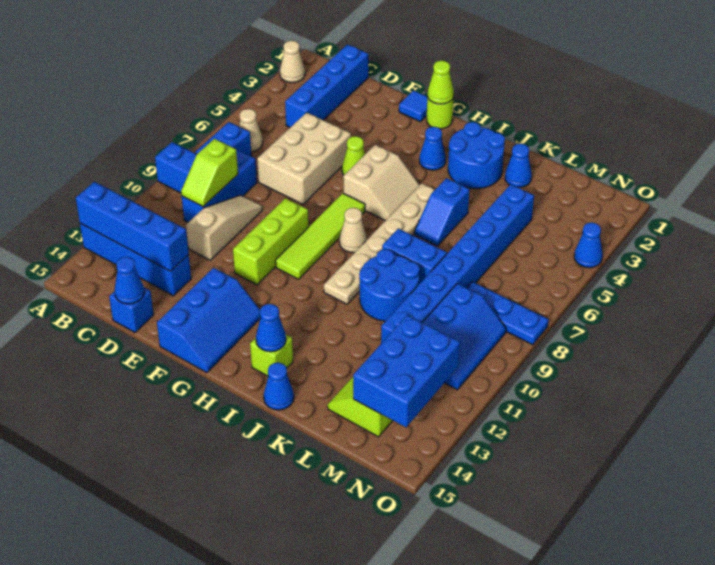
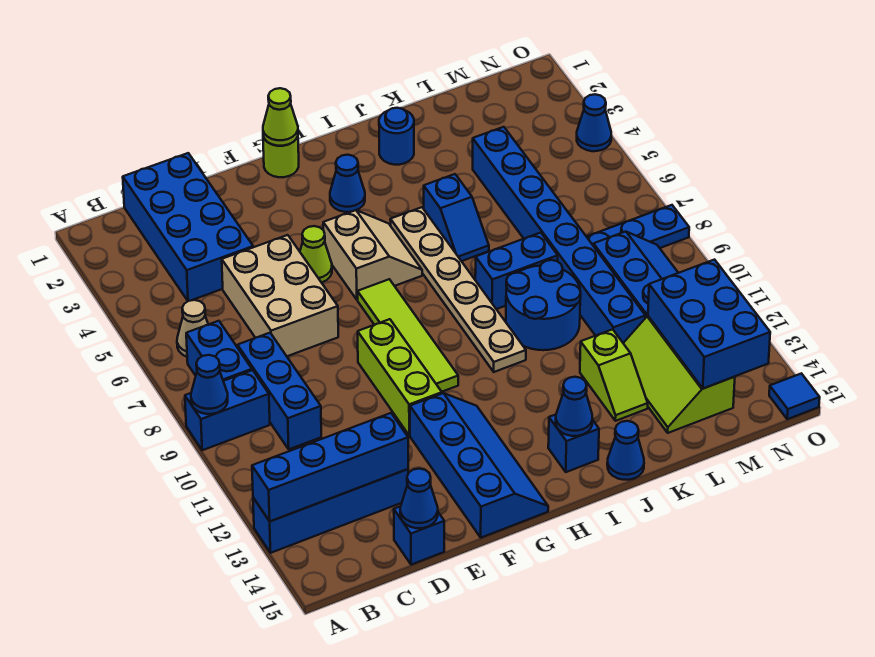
tan 1x1 cone [280,41,305,83] -> none
blue 1x4 brick [285,44,368,127] -> blue 2x4 brick [123,153,253,301]
lime 1x2 slope [181,139,238,207] -> lime 1x2 slope moved to [580,329,648,421]
tan 1x3 slope [186,195,262,260] -> none
blue 1x1 tile [399,91,427,121] -> blue 1x1 tile moved to [769,373,820,419]
blue 2x3 slope [157,268,261,373] -> blue 2x4 slope [410,393,548,538]
tan 1x1 cone [339,208,367,253] -> none
blue 2x2 round brick [448,122,505,189] -> blue 1x1 round brick [379,108,414,165]
lime 1x1 brick [250,335,293,376] -> blue 1x1 brick [548,415,599,472]
blue 1x1 cone [505,144,532,187] -> blue 1x1 cone moved to [191,355,228,414]

